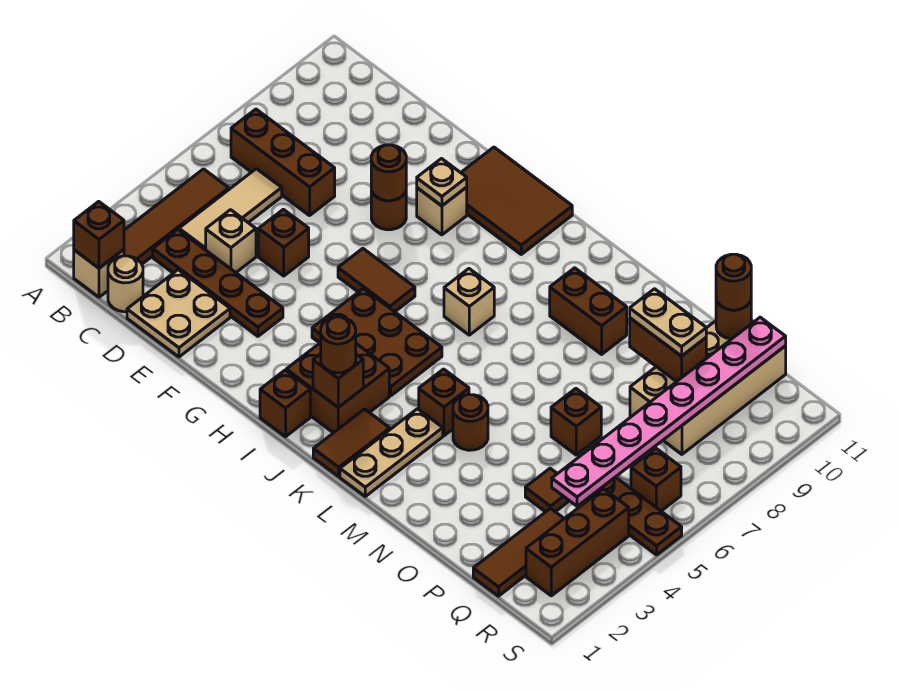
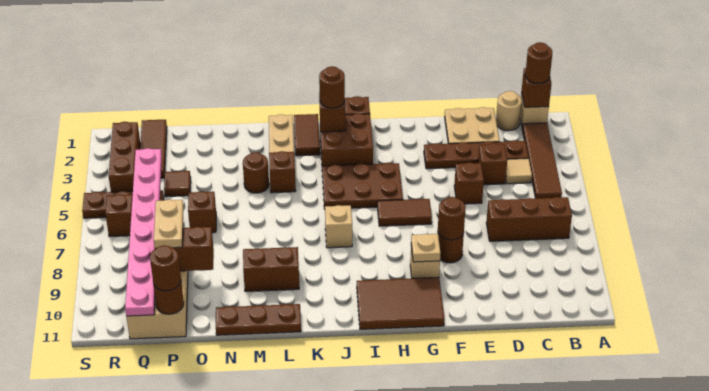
none -> brown 1x1 round brick [525,42,552,83]
tan 1x3 tile [179,169,282,250] -> tan 1x1 tile [506,158,532,184]
tan 1x1 brick [206,210,256,272] -> brown 1x1 brick [478,144,507,185]
none -> brown 1x3 plate [216,304,301,335]
tan 1x2 plate [630,289,706,356] -> tan 1x2 plate turned to [154,200,184,248]

